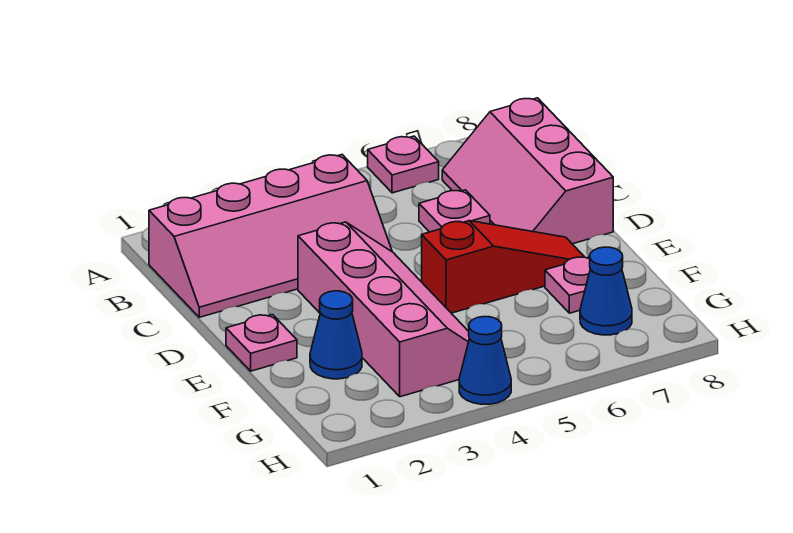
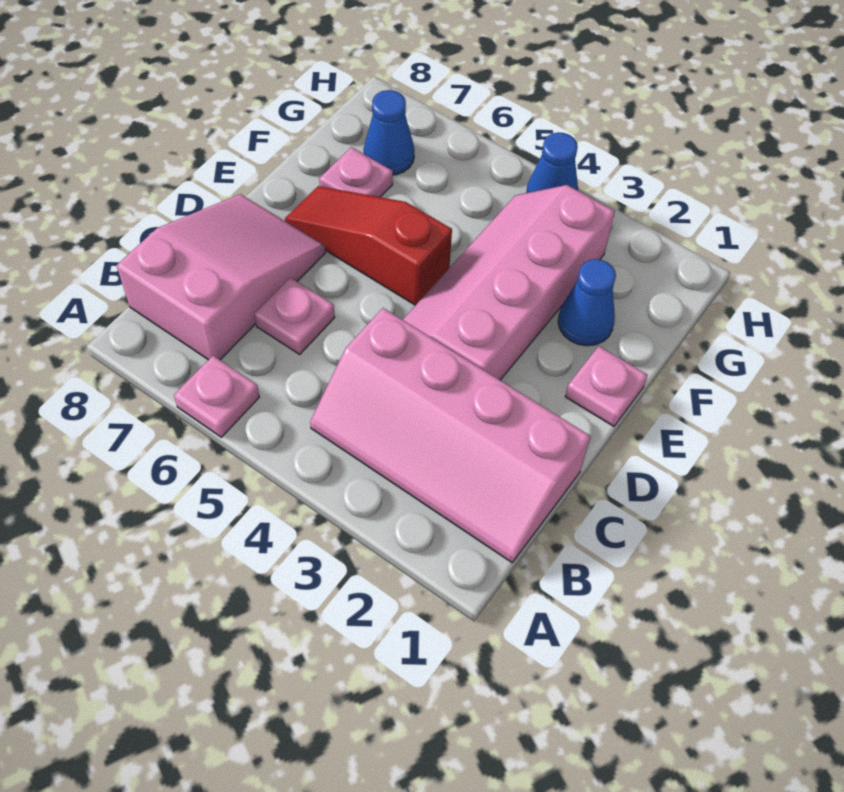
pink 2x4 slope [149,155,392,317] -> pink 2x4 slope turned to [310,308,591,563]
pink 2x3 slope [442,98,613,244] -> pink 2x3 slope turned to [117,194,325,360]

